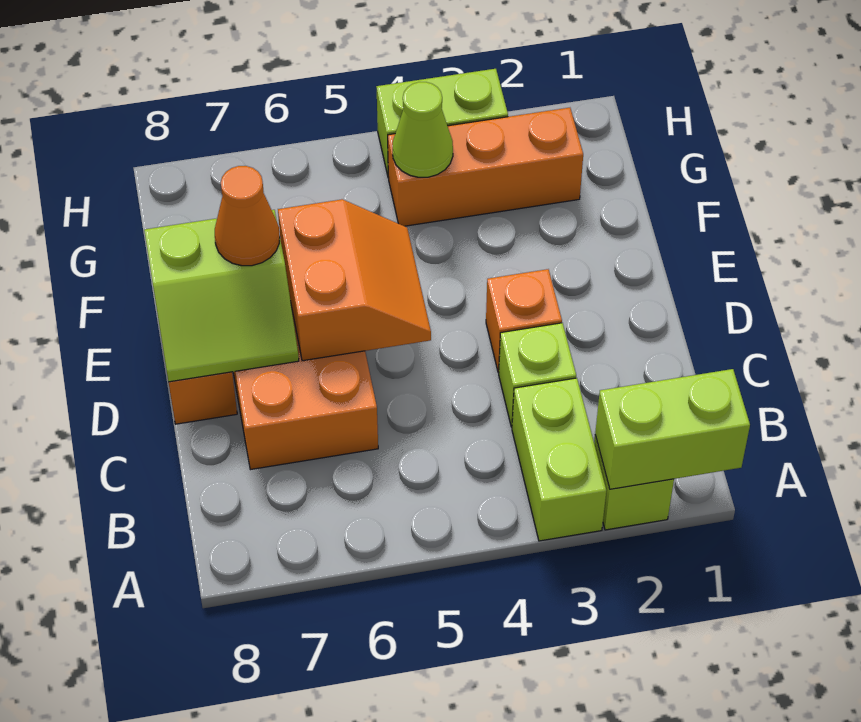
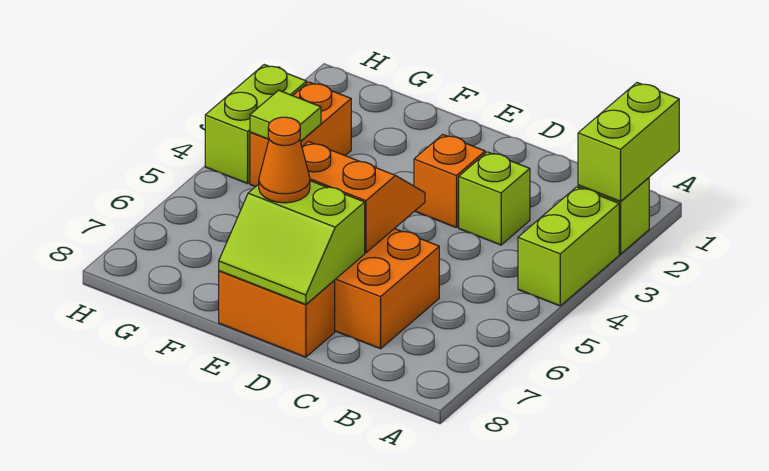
lime 1x2 brick [512,378,606,541] -> lime 1x2 brick turned to [518,187,619,306]
lime 2x2 slope [144,210,299,382] -> lime 2x2 slope turned to [219,181,365,305]
orange 1x3 brick [388,108,583,226] -> orange 1x2 brick [250,82,351,187]
lime 1x1 cone [393,82,453,177] -> lime 1x1 tile [250,90,321,141]

